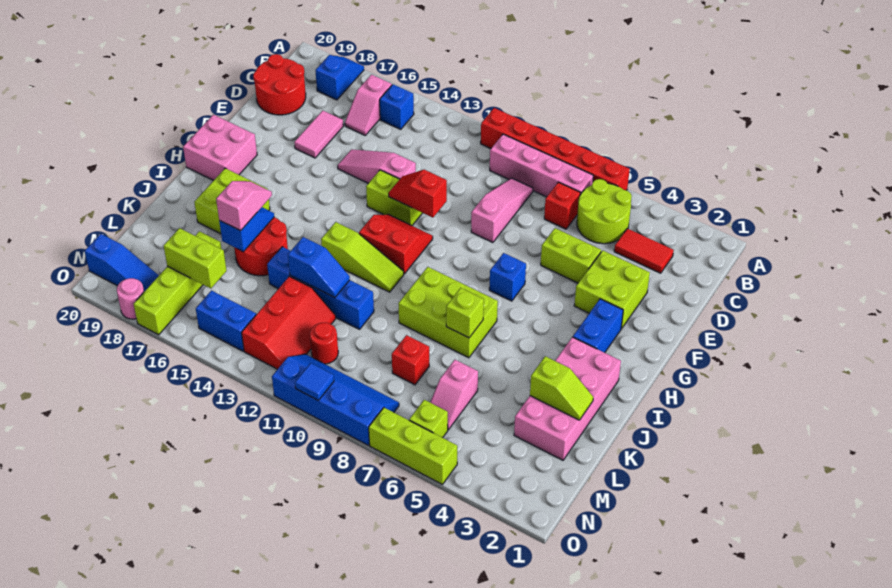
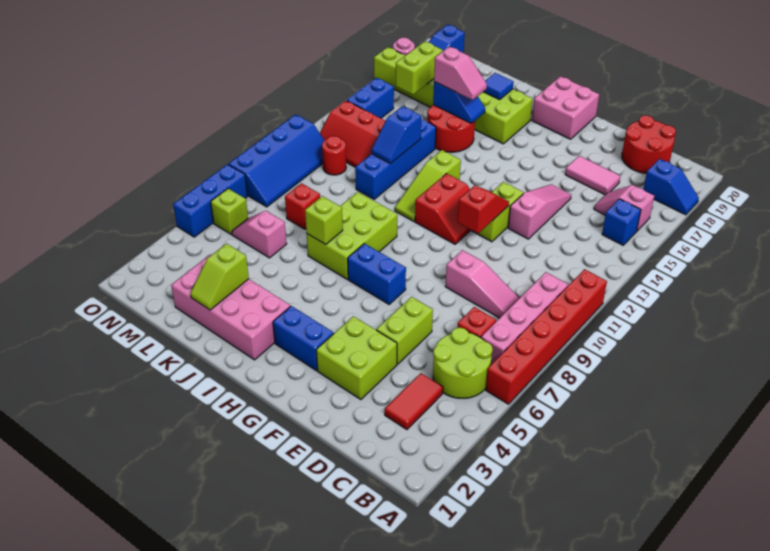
blue 1x1 brick [489,253,526,301] -> blue 1x2 brick [348,244,406,304]
lime 1x3 brick [369,408,457,484] -> blue 1x3 brick [173,164,248,237]
blue 1x1 tile [295,363,334,400] -> blue 1x1 tile moved to [483,73,514,100]

